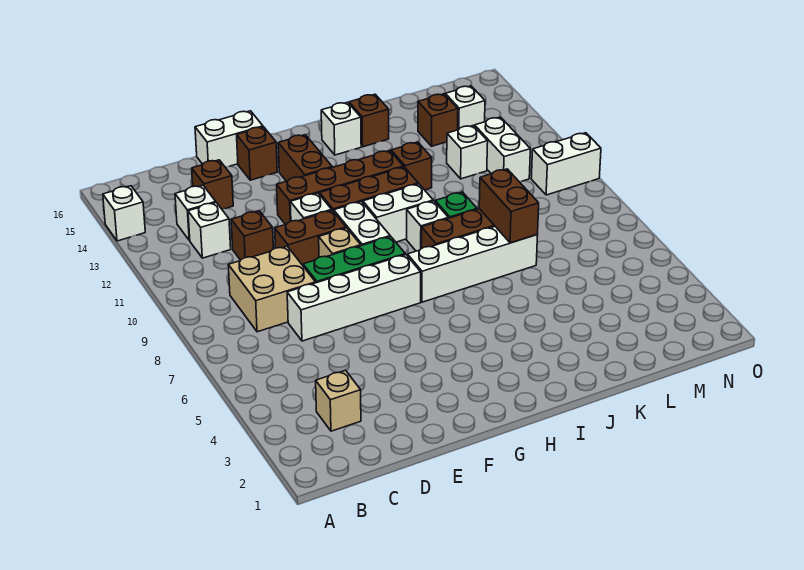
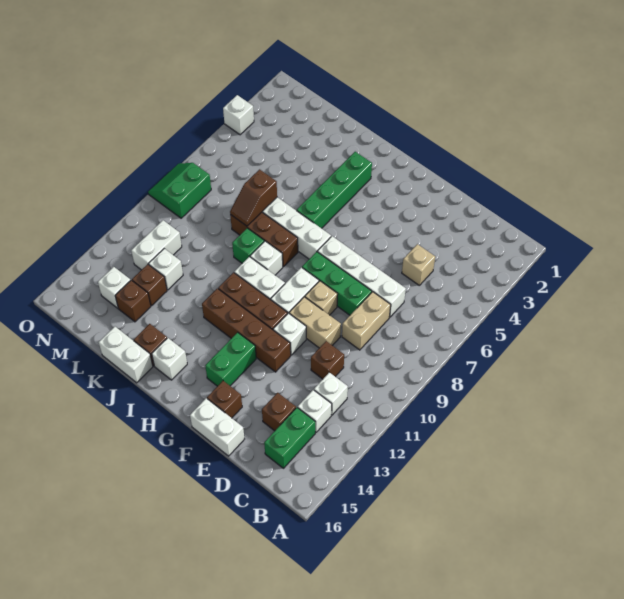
white 1x1 brick [103,186,145,241] -> white 1x1 brick moved to [223,95,254,135]
tan 1x1 brick [316,370,361,431] -> tan 1x1 brick moved to [402,244,435,285]
tan 2x2 brick [228,246,316,332] -> tan 1x2 brick [342,292,391,350]
none -> green 1x2 brick [264,408,315,468]
brown 1x2 brick [275,211,346,265] -> tan 1x2 brick [289,297,341,348]
brown 1x2 brick [278,135,332,181] -> green 1x2 brick [205,332,256,386]
none -> green 1x4 brick [297,152,372,228]
brown 1x1 brick [391,142,432,190] -> brown 1x1 brick moved to [132,264,167,306]
brown 1x2 brick [479,169,539,243] -> brown 1x2 slope [230,169,277,226]
none -> green 2x2 slope [148,163,211,218]
white 1x2 brick [531,133,601,195] -> white 1x2 brick moved to [99,327,153,383]

